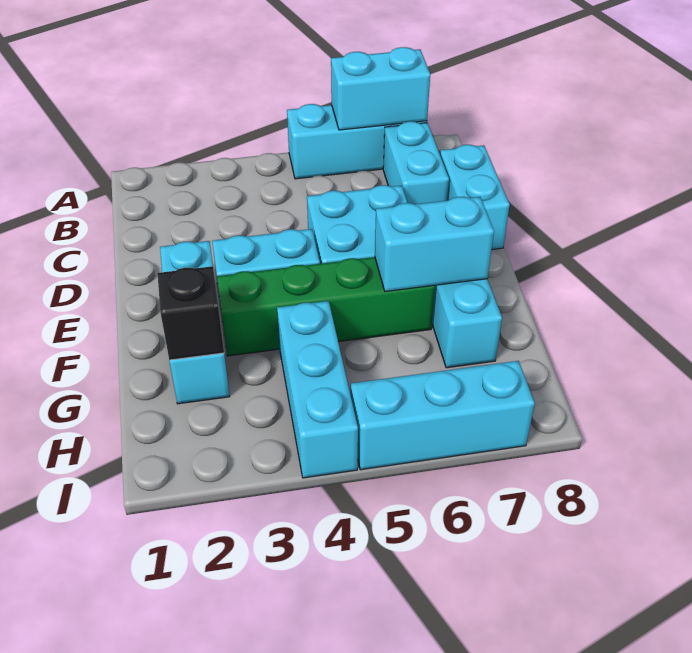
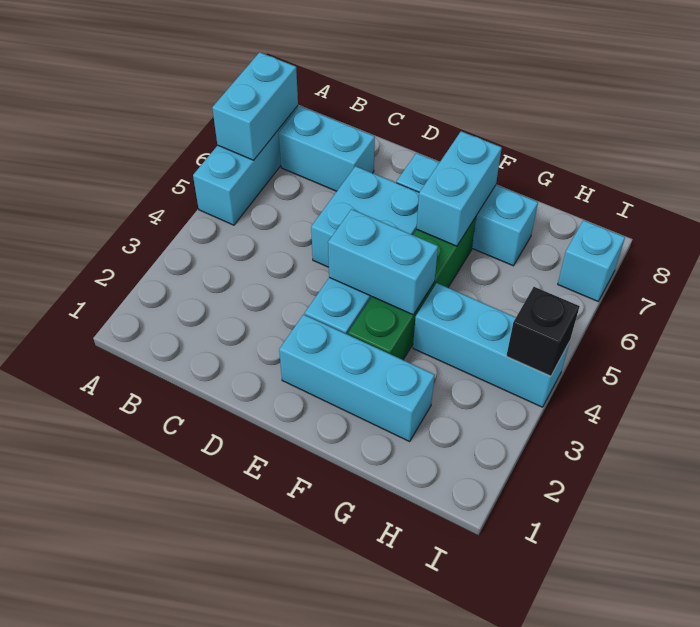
cyan 1x2 brick [440,145,510,249] -> cyan 1x2 brick moved to [328,209,438,315]
black 1x1 brick [157,266,224,360] -> black 1x1 brick moved to [506,287,580,376]
cyan 1x3 brick [351,361,535,470] -> cyan 1x1 brick [558,220,625,301]

